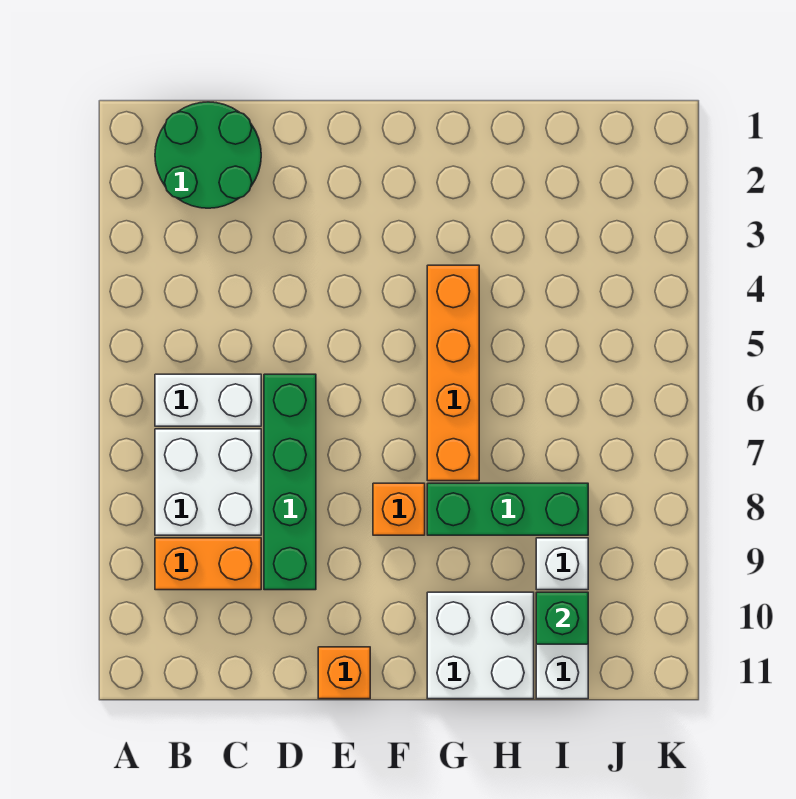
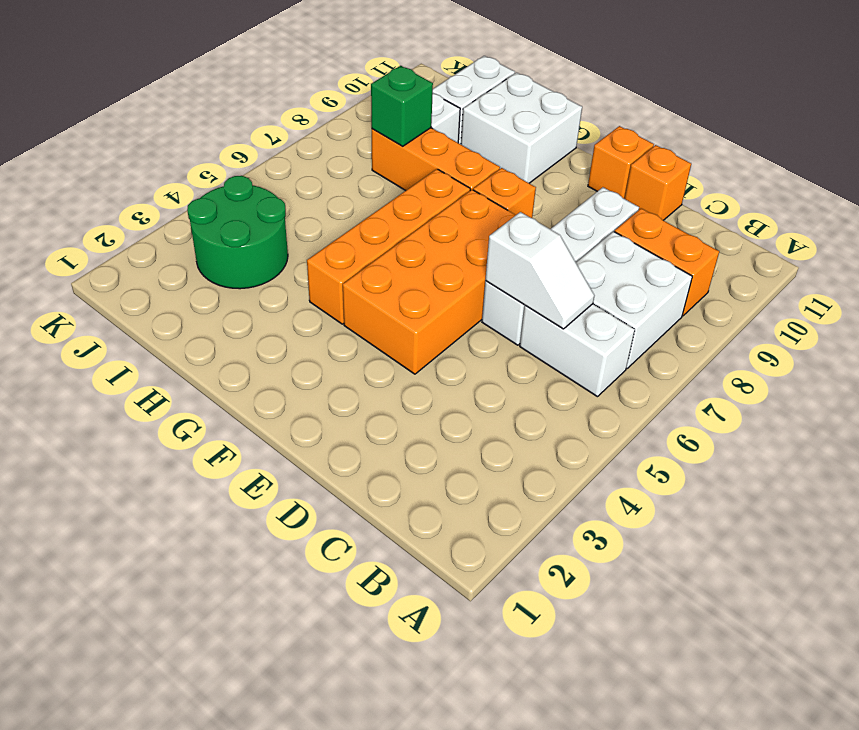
green 2x2 round brick [155,102,261,208] -> green 2x2 round brick moved to [187,176,288,289]
none -> white 1x2 slope [485,212,594,329]
green 1x4 brick [264,374,316,590] -> white 1x4 brick [482,187,639,345]
none -> orange 1x1 brick [625,145,691,220]
none -> orange 2x4 brick [343,190,515,374]
green 1x3 brick [427,483,588,535] -> orange 1x3 brick [372,128,500,191]
green 1x1 brick [536,592,588,644] -> green 1x1 brick moved to [371,66,433,146]

